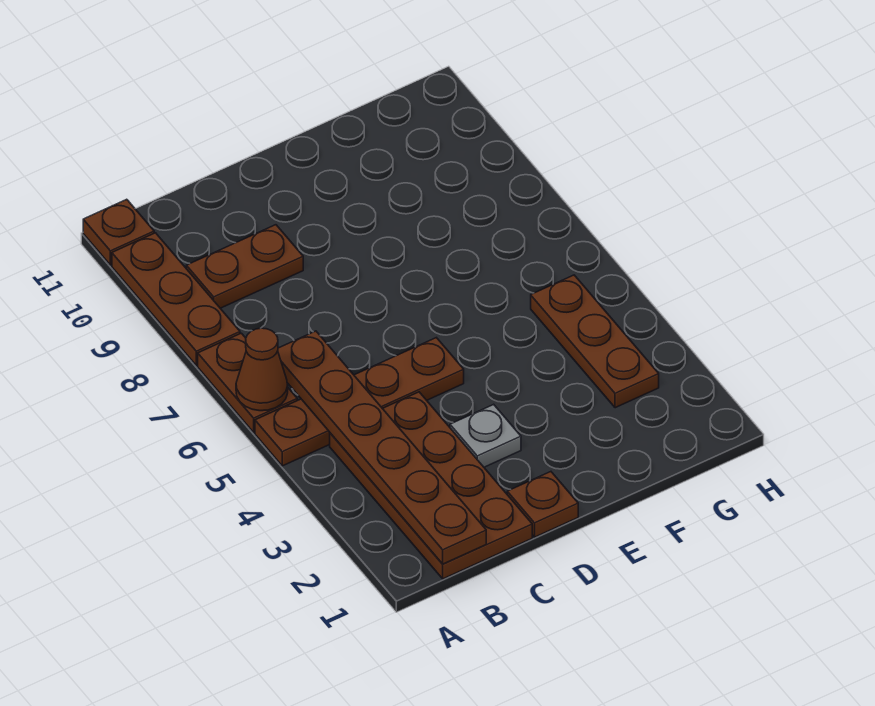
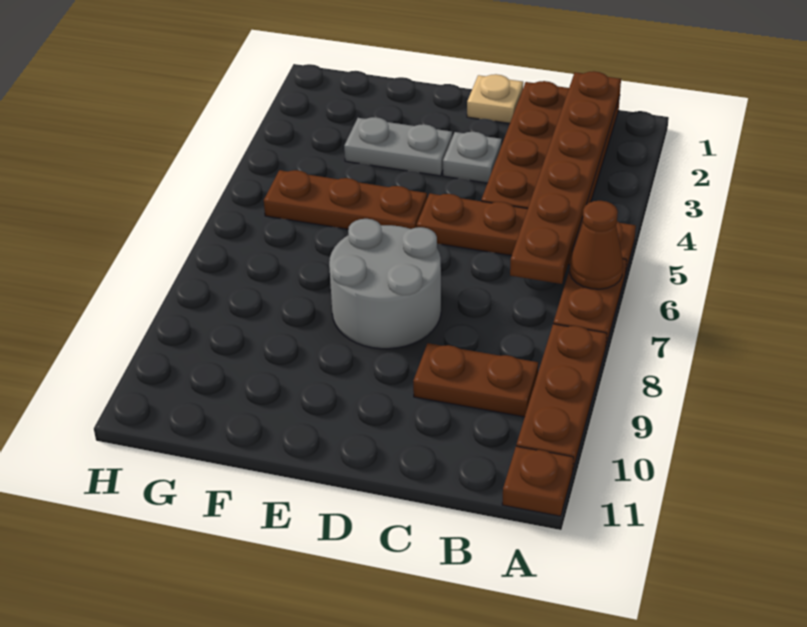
brown 1x1 plate [507,472,578,537] -> tan 1x1 plate [467,74,523,123]
none -> grey 2x2 round brick [329,219,441,349]
none -> grey 1x2 plate [344,117,452,176]
brown 1x3 plate [531,275,659,408] -> brown 1x3 plate turned to [264,170,427,229]

